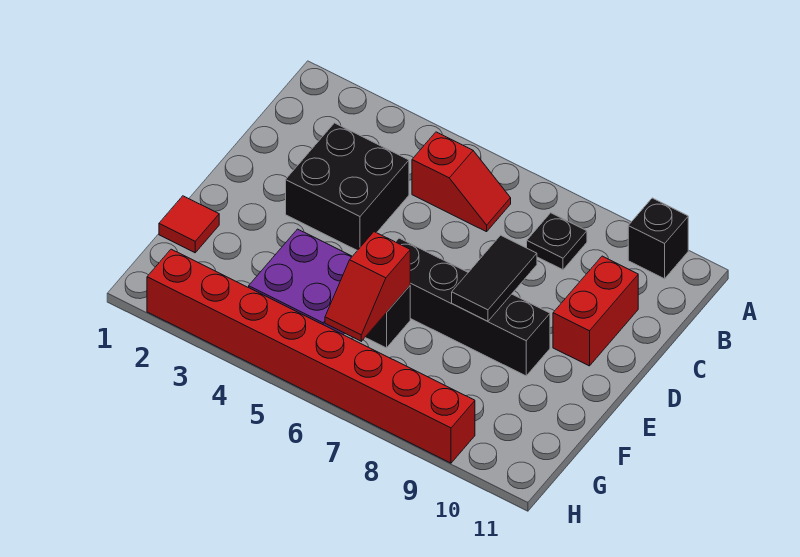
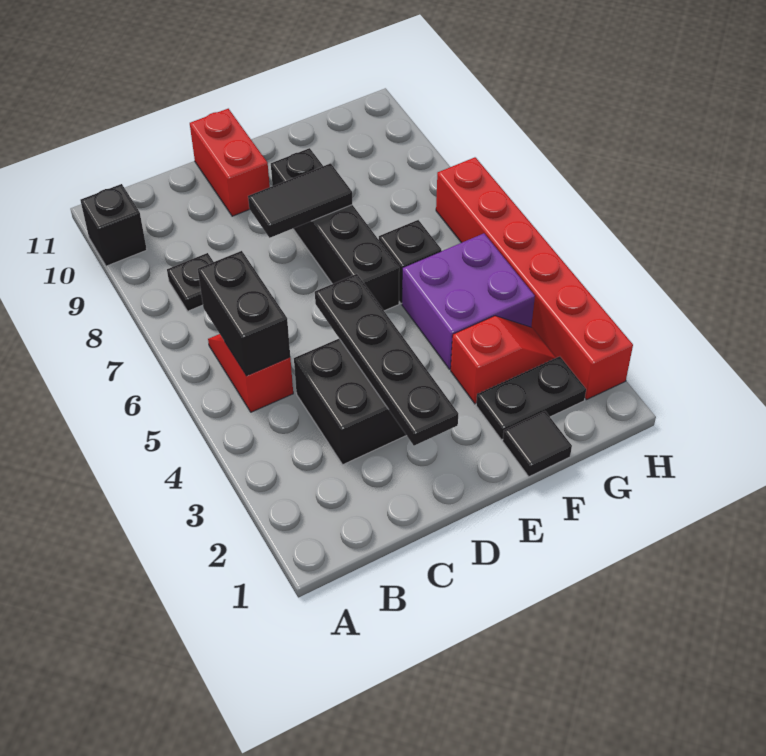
none -> black 1x2 brick [198,251,290,376]
red 1x2 brick [553,256,638,366] -> red 1x2 brick turned to [190,109,270,216]
none -> black 1x4 plate [315,274,458,446]
red 1x1 tile [159,196,219,253] -> black 1x1 tile [503,411,572,477]
none -> black 1x2 plate [476,356,586,440]
red 1x2 slope [325,232,410,341] -> red 1x2 slope moved to [451,316,556,404]
red 1x8 brick [147,249,475,463] -> red 1x6 brick [436,157,633,400]

